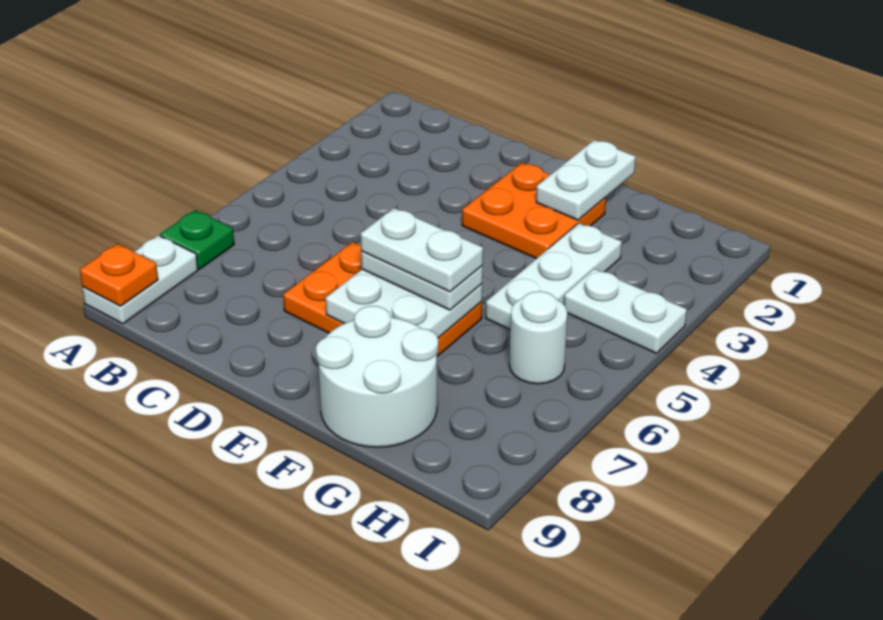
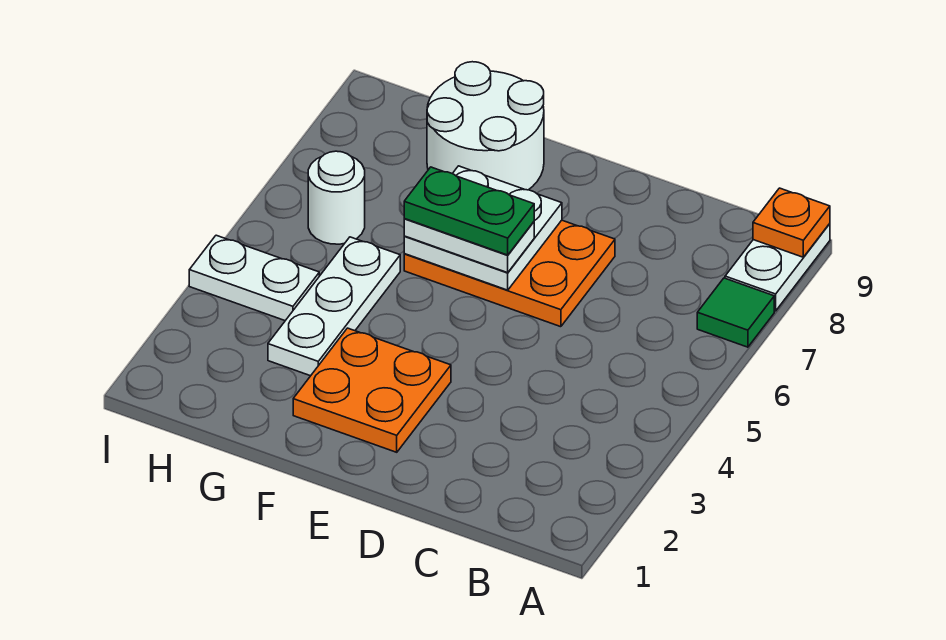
green 1x1 plate [160,210,234,269] -> green 1x1 tile [697,278,774,347]
white 1x2 plate [361,208,483,292] -> green 1x2 plate [404,167,534,255]
white 1x2 plate [536,140,636,220] -> none

